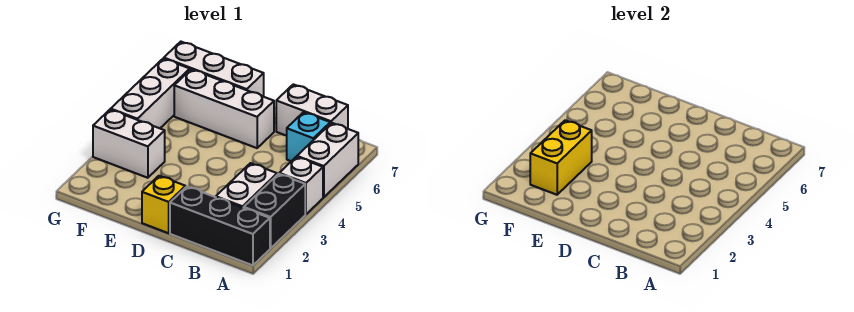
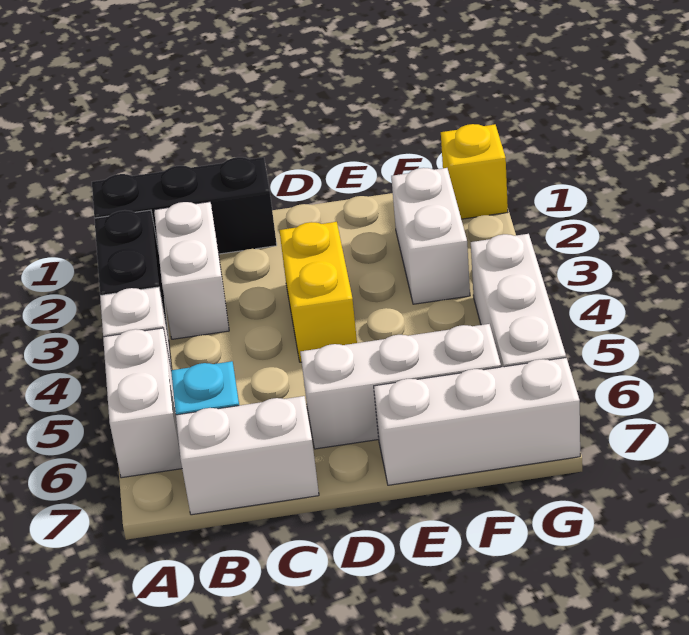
yellow 1x1 brick [142,176,186,233] -> yellow 1x1 brick moved to [441,124,508,219]
yellow 1x2 brick [530,120,592,195] -> yellow 1x2 brick moved to [279,222,357,362]
white 1x2 brick [93,110,165,178] -> white 1x2 brick turned to [391,168,470,304]

